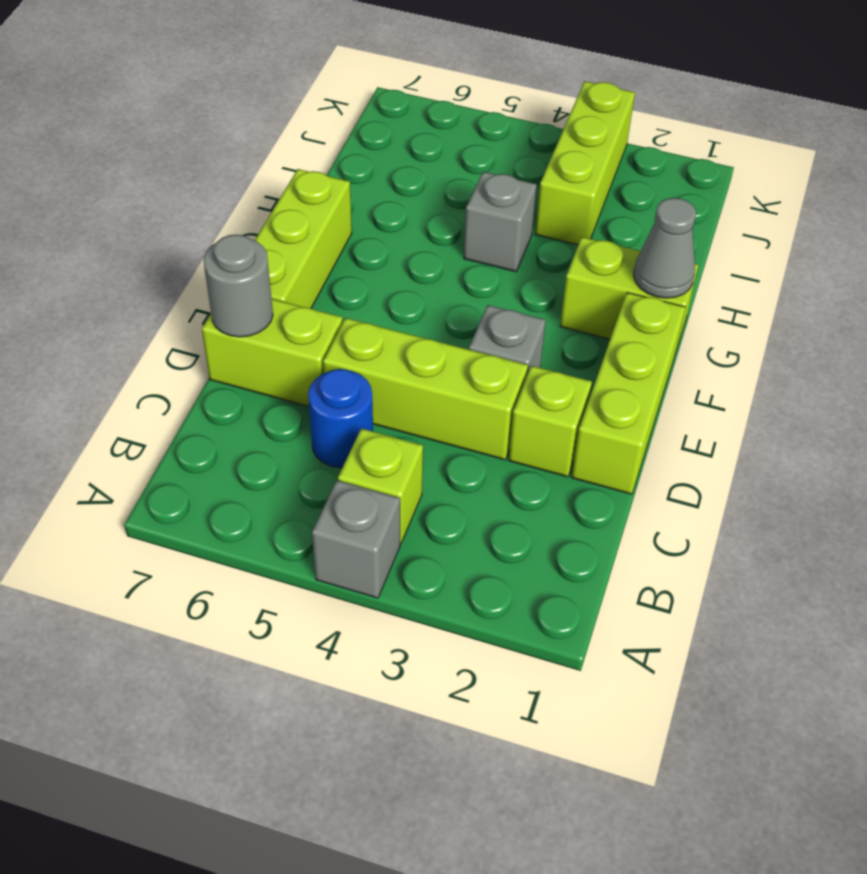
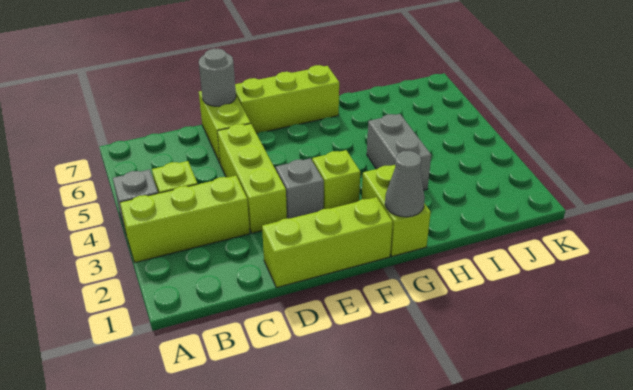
blue 1x1 round brick [308,369,373,468] -> none
lime 1x1 brick [509,366,592,477] -> lime 1x1 brick moved to [312,150,360,209]
grey 1x1 brick [464,172,537,272] -> grey 1x2 brick [367,114,431,190]
lime 1x3 brick [535,81,635,245] -> lime 1x3 brick moved to [120,176,250,262]

